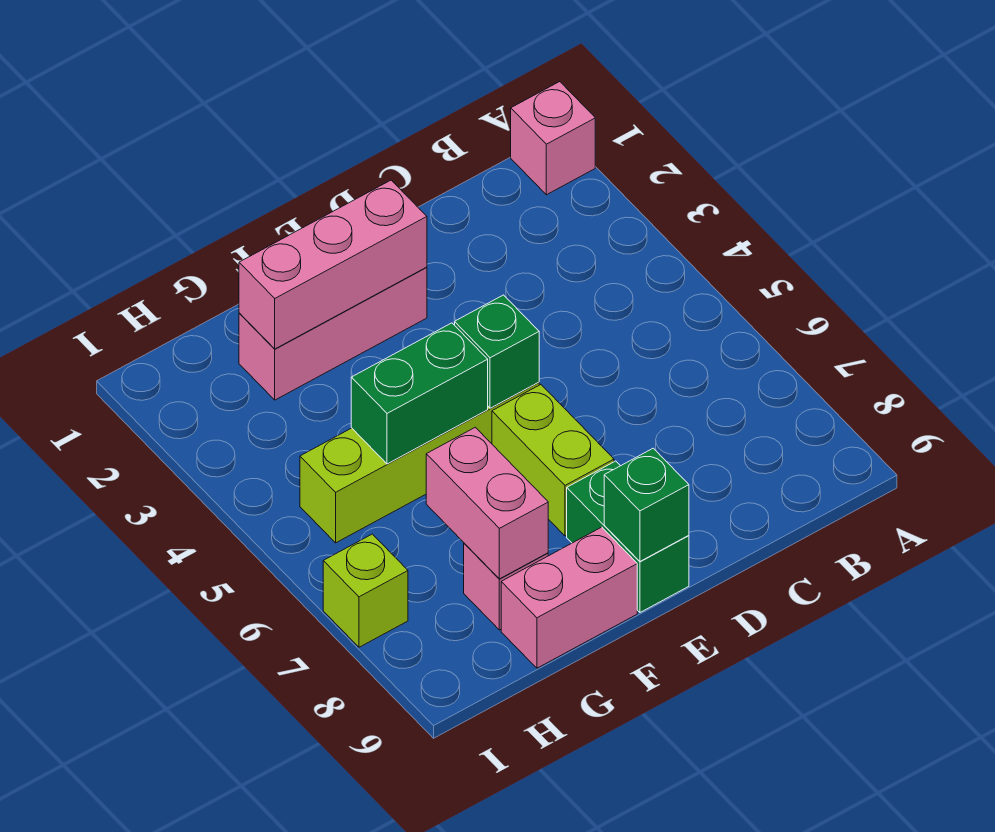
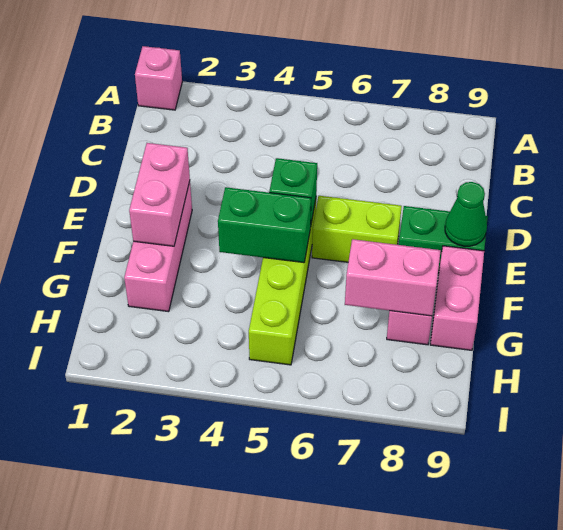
pink 1x3 brick [239,180,427,349] -> pink 1x2 brick [129,143,190,246]
green 1x1 brick [604,448,689,561] -> green 1x1 cone [445,182,487,246]
green 1x2 brick [351,323,488,464] -> green 1x2 brick turned to [218,187,311,263]
lime 1x1 brick [323,534,408,647] -> none

